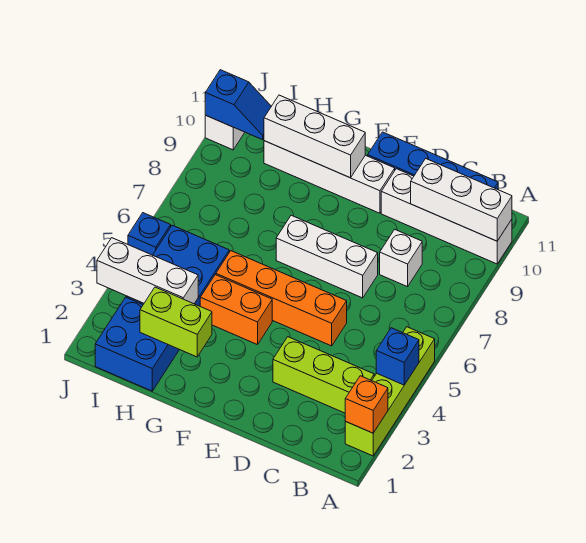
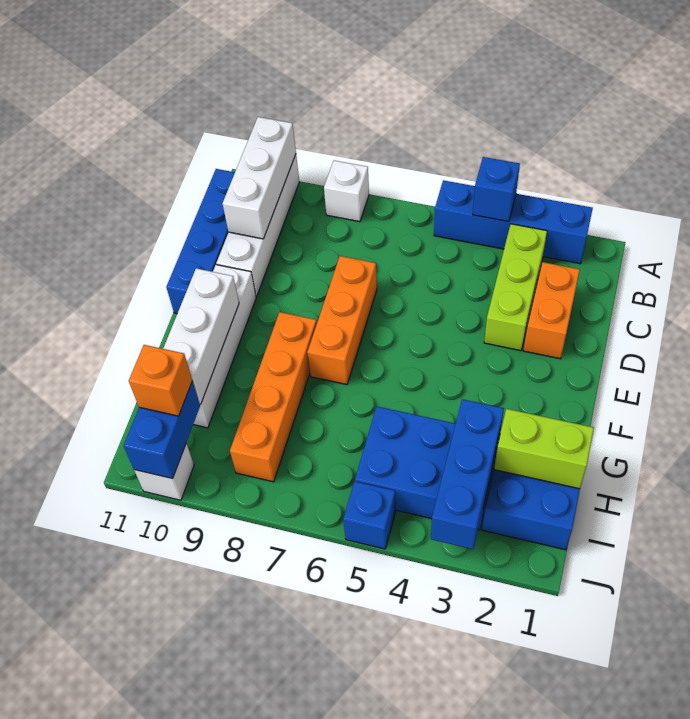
lime 1x4 brick [345,327,435,456] -> blue 1x4 brick [434,180,593,264]
orange 1x1 brick [345,376,388,433] -> orange 1x1 brick moved to [129,345,192,416]
white 1x1 brick [380,229,422,287] -> white 1x1 brick moved to [324,161,369,222]
orange 1x4 brick [216,251,347,346] -> orange 1x4 brick moved to [230,312,317,482]
white 1x3 brick [276,215,378,298] -> orange 1x3 brick [307,256,377,385]
orange 1x2 brick [200,275,272,345] -> orange 1x2 brick moved to [523,262,580,359]
lime 1x2 brick [140,287,212,357] -> lime 1x2 brick turned to [494,409,594,489]
white 1x3 brick [97,238,198,304] -> blue 1x3 brick [431,399,504,549]
blue 1x2 slope [205,70,271,140] -> blue 1x2 brick [124,381,200,479]

